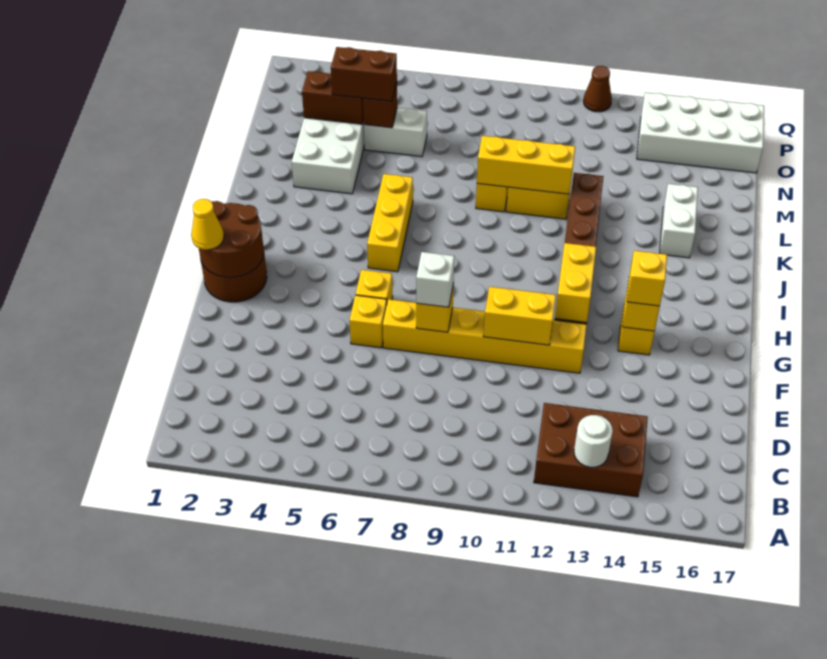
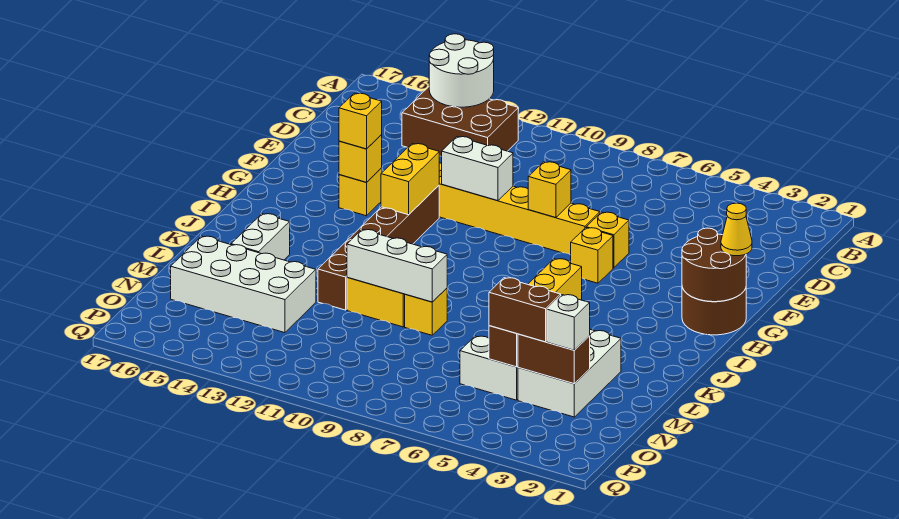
white 1x1 round brick [574,415,613,467] -> white 2x2 round brick [429,34,494,107]
white 1x1 brick [416,252,454,307] -> white 1x1 brick moved to [547,295,590,350]
yellow 1x2 brick [484,287,556,345] -> white 1x2 brick [442,137,513,201]
yellow 1x3 brick [477,136,575,194] -> white 1x3 brick [347,230,447,302]
white 2x4 brick [637,92,764,173] -> white 2x4 brick moved to [171,236,316,333]
brown 1x1 cone [583,66,612,112] -> none

